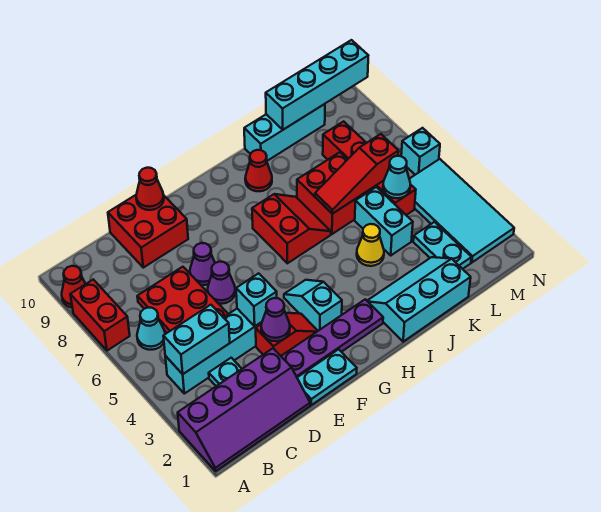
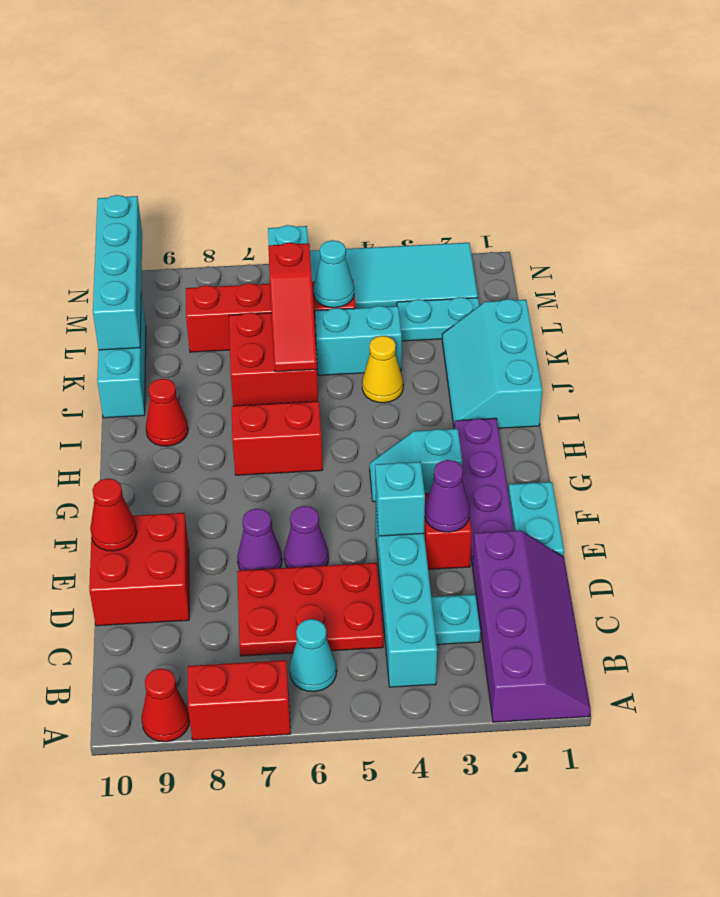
cyan 1x2 brick [163,305,230,374] -> none

